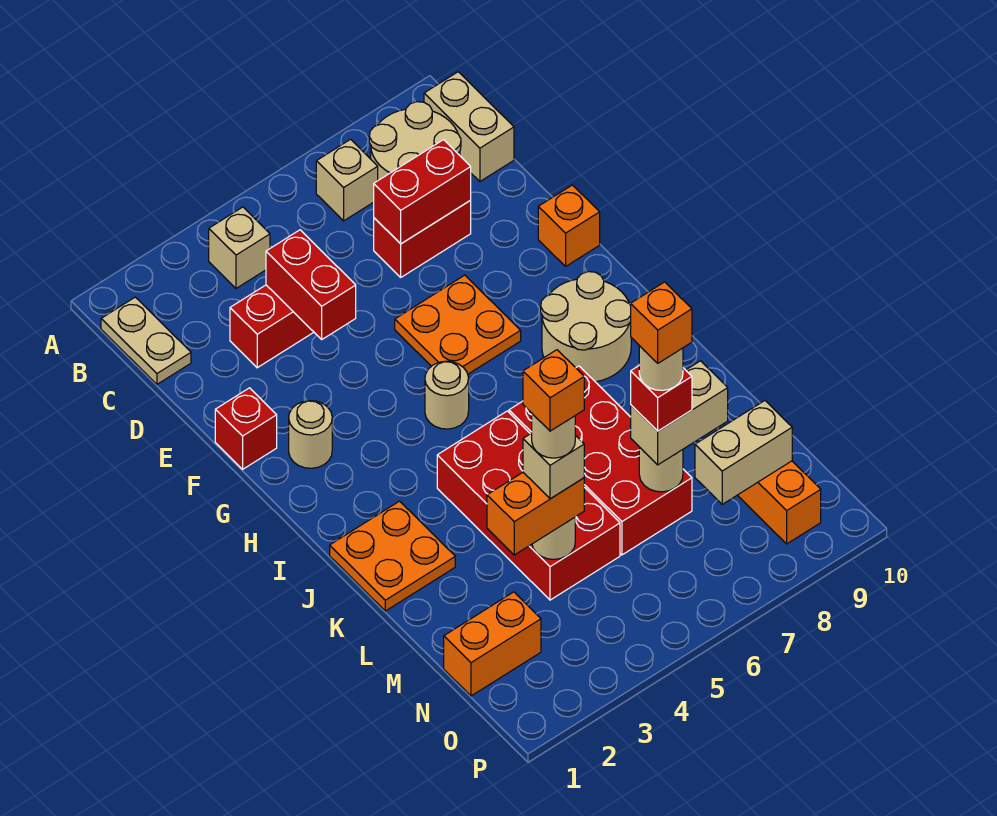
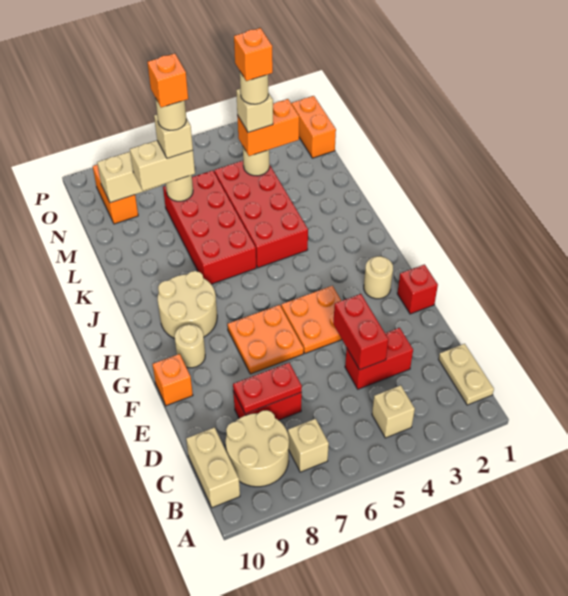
red 1x2 brick [374,140,471,244] -> red 1x2 plate [233,363,302,414]
tan 1x1 round brick [425,361,469,429] -> tan 1x1 round brick moved to [175,324,205,368]
orange 2x2 plate [330,501,455,611] -> orange 2x2 plate moved to [281,286,342,353]
red 1x1 brick [631,366,692,431] -> tan 1x1 brick [154,115,193,158]
orange 1x2 brick [444,592,541,696] -> orange 1x2 brick turned to [291,96,336,158]

